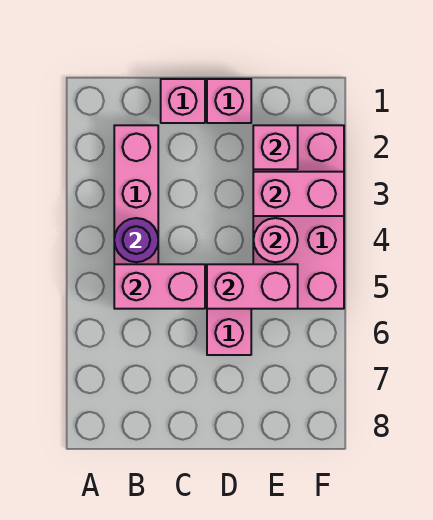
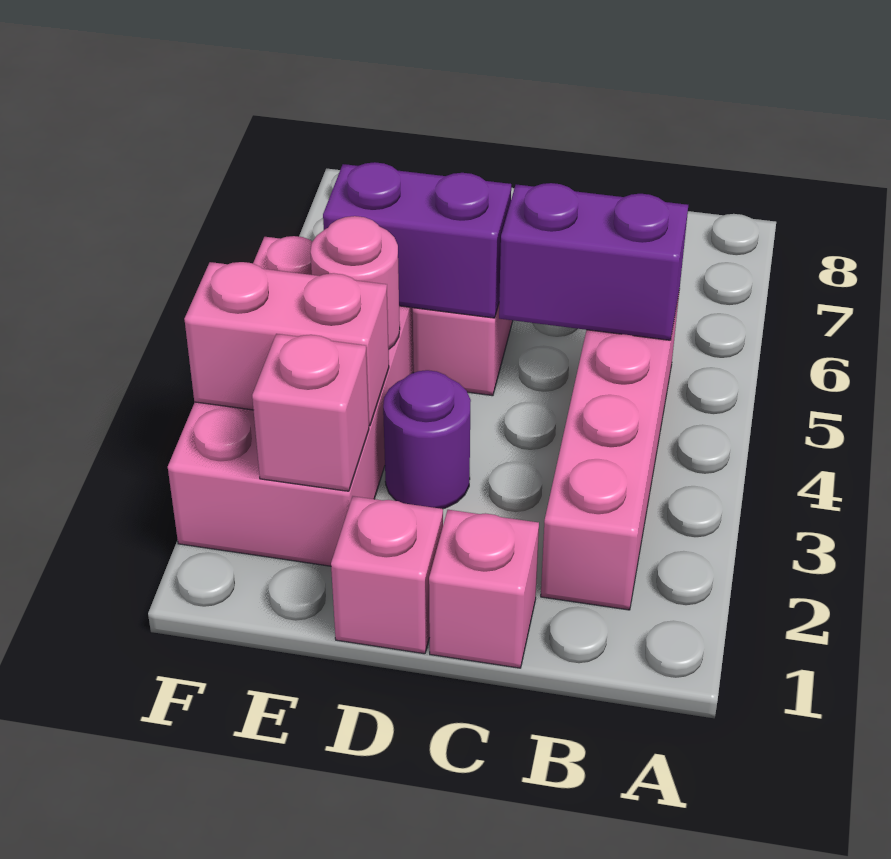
purple 1x1 round brick [114,218,158,262] -> purple 1x1 round brick moved to [383,370,471,509]
pink 1x2 brick [114,264,205,309] -> purple 1x2 brick [499,183,688,340]
pink 1x2 brick [207,264,298,309] -> purple 1x2 brick [323,162,511,318]

